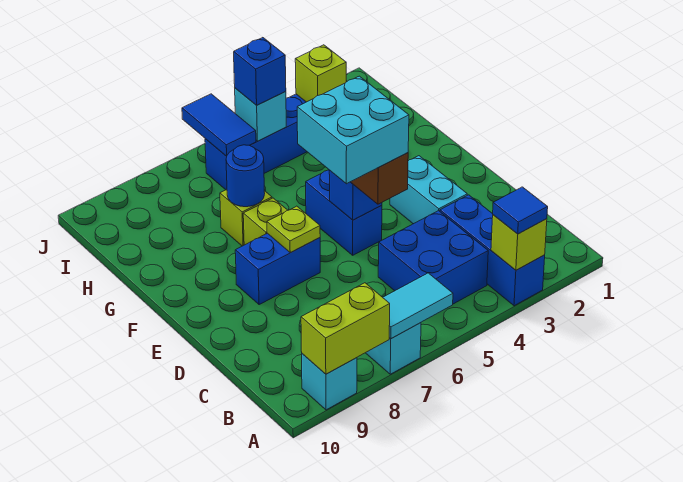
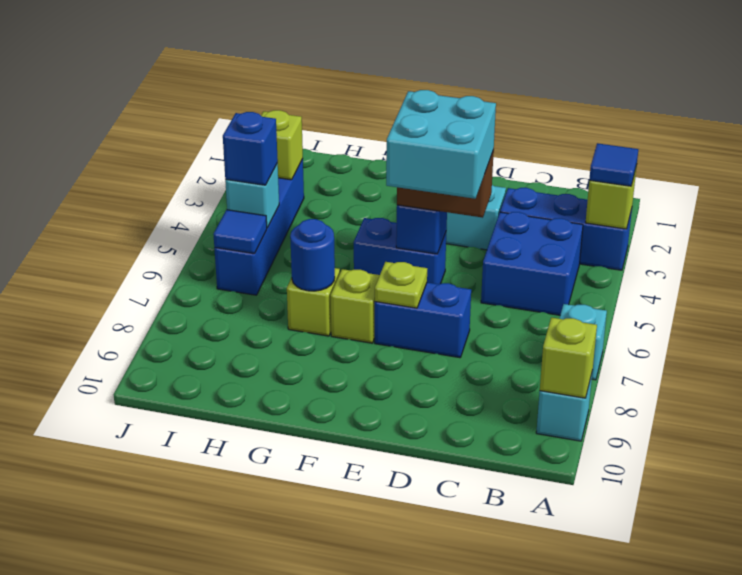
cyan 1x2 tile [383,273,453,339] -> none
lime 1x2 brick [301,283,390,374] -> lime 1x1 brick [540,318,597,398]
blue 1x2 brick [235,233,320,304] -> blue 1x2 brick turned to [375,283,471,358]
blue 1x2 tile [182,94,256,156] -> blue 1x1 tile [213,210,267,254]

